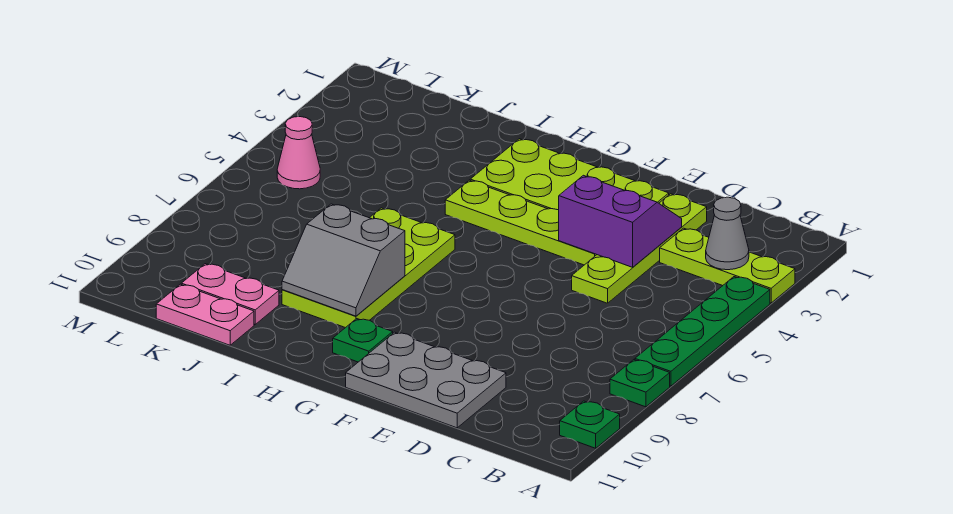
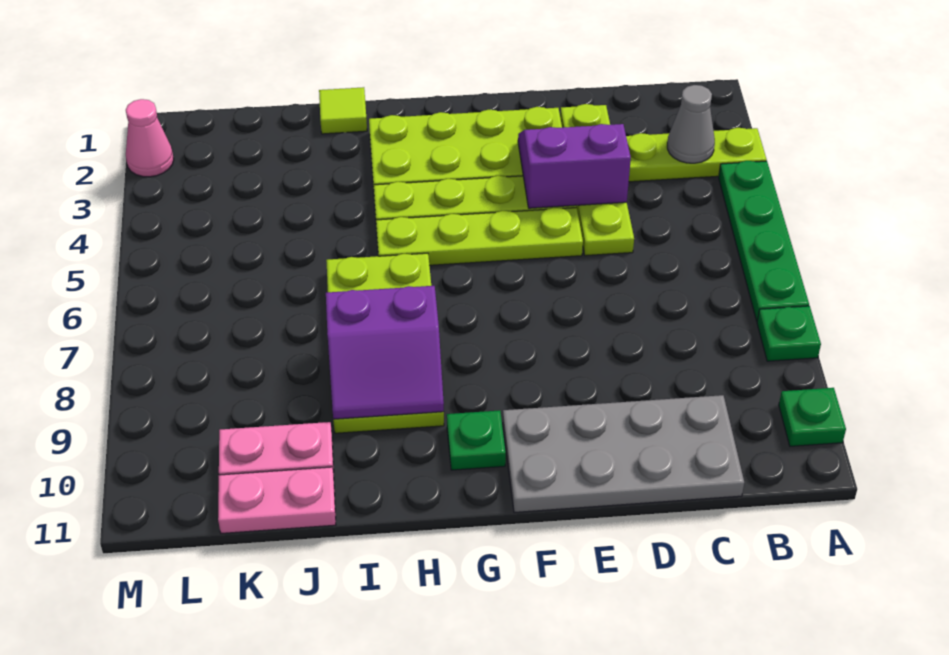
grey 2x3 plate [346,332,506,428] -> grey 2x4 plate [503,395,744,513]
none -> lime 1x4 plate [376,207,583,265]
grey 2x2 slope [282,204,405,316] -> purple 2x2 slope [326,286,444,419]
none -> lime 1x1 tile [319,87,367,134]
pink 1x1 cone [277,117,320,189] -> pink 1x1 cone moved to [126,99,174,177]

